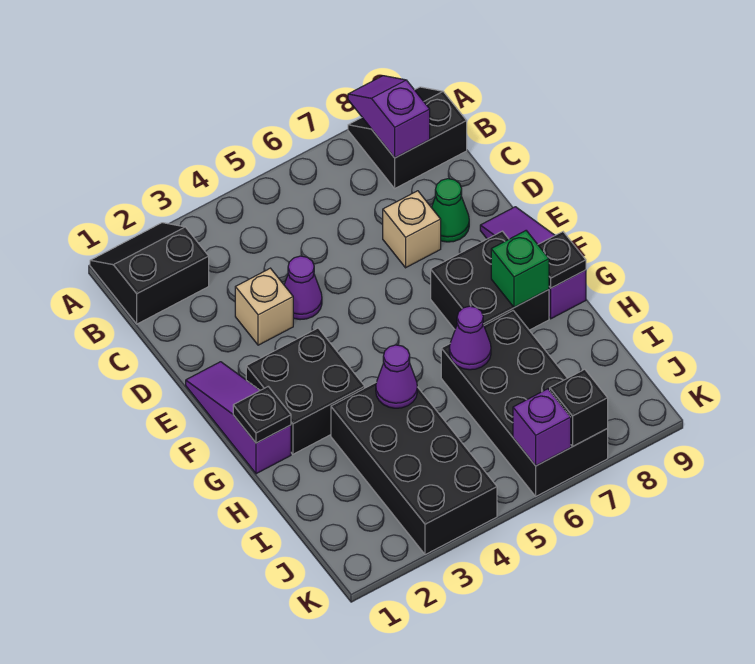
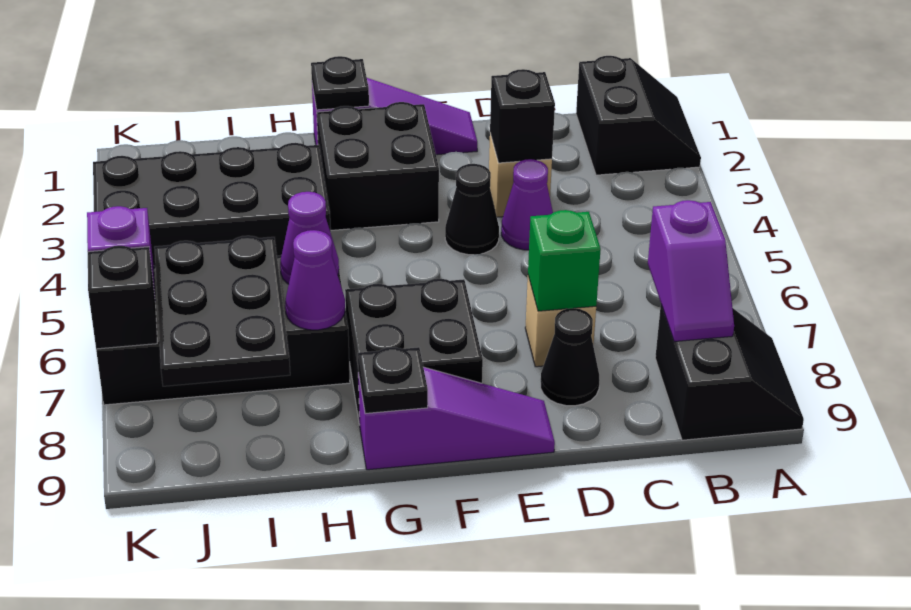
purple 1x2 slope [348,76,430,158] -> purple 1x2 slope turned to [648,200,734,342]
none -> black 1x1 brick [490,69,555,163]
green 1x1 cone [431,179,469,242] -> black 1x1 cone [541,308,599,406]
none -> black 1x1 cone [445,164,499,255]
green 1x1 brick [491,231,549,307] -> green 1x1 brick moved to [528,210,601,311]
purple 1x1 cone [376,345,417,408] -> purple 1x1 cone moved to [285,230,345,330]
none -> black 2x3 plate [154,236,290,386]

